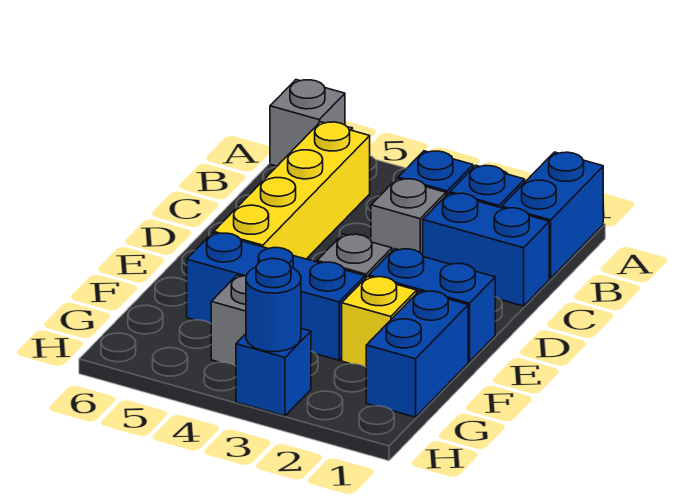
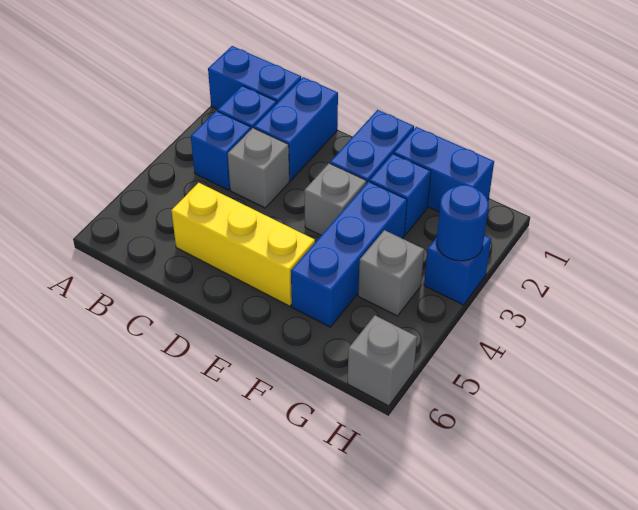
grey 1x1 brick [270,80,345,166] -> grey 1x1 brick moved to [348,316,417,406]
yellow 1x4 brick [214,122,370,259] -> yellow 1x3 brick [171,183,315,306]
yellow 1x1 brick [342,276,417,367] -> blue 1x1 brick [370,154,431,235]

